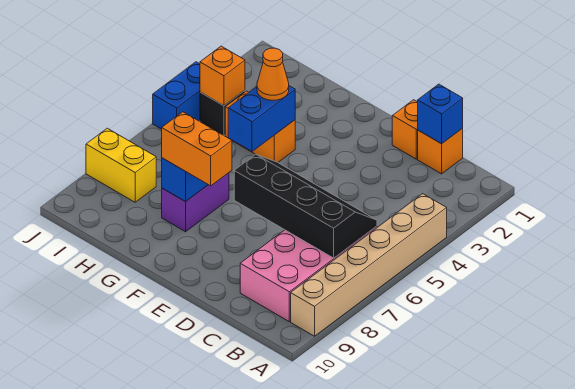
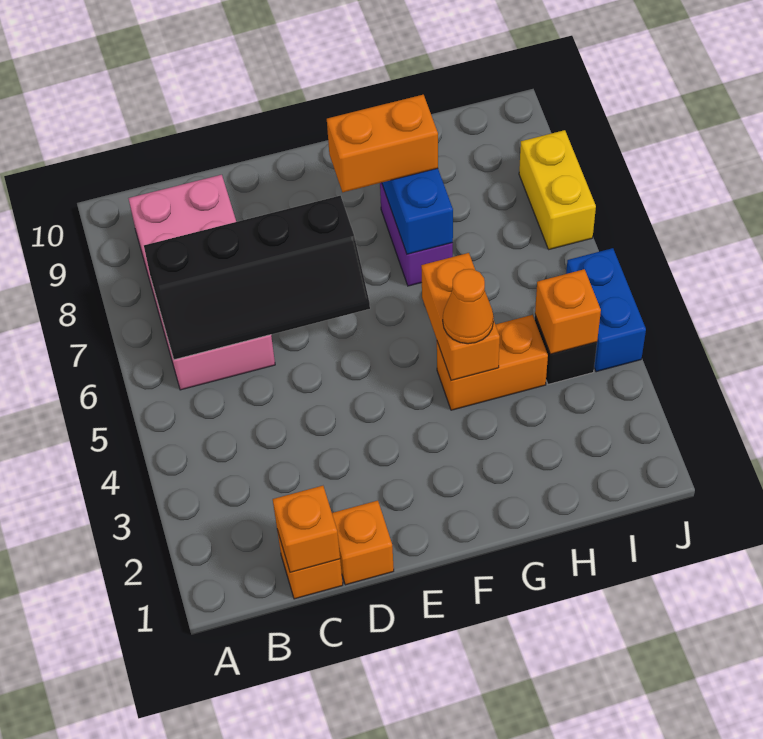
tan 1x6 brick [291,194,447,336] -> none
blue 1x1 brick [418,84,463,144] -> orange 1x1 brick [273,486,340,572]
blue 1x2 brick [228,86,295,151] -> orange 1x2 brick [421,253,500,381]
yellow 1x2 brick [86,128,156,202] -> yellow 1x2 brick turned to [519,130,596,249]

